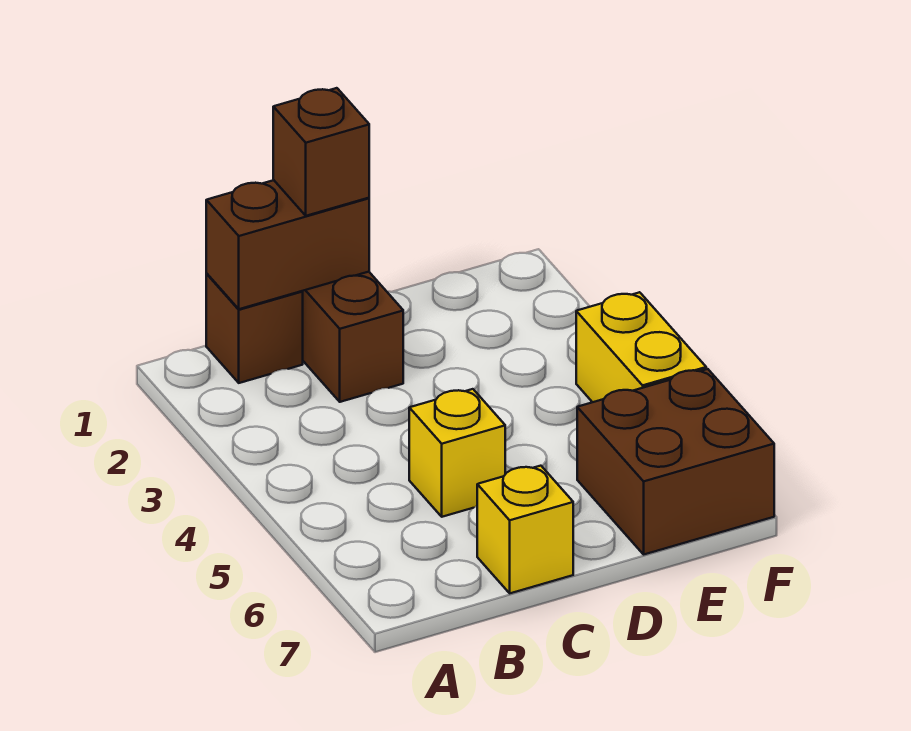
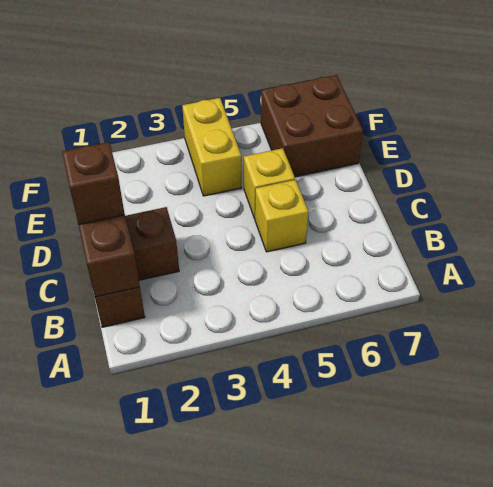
yellow 1x1 brick [477,466,573,593] -> yellow 1x1 brick moved to [244,148,295,219]
yellow 1x2 brick [576,292,706,402] -> yellow 1x2 brick turned to [182,98,241,196]

